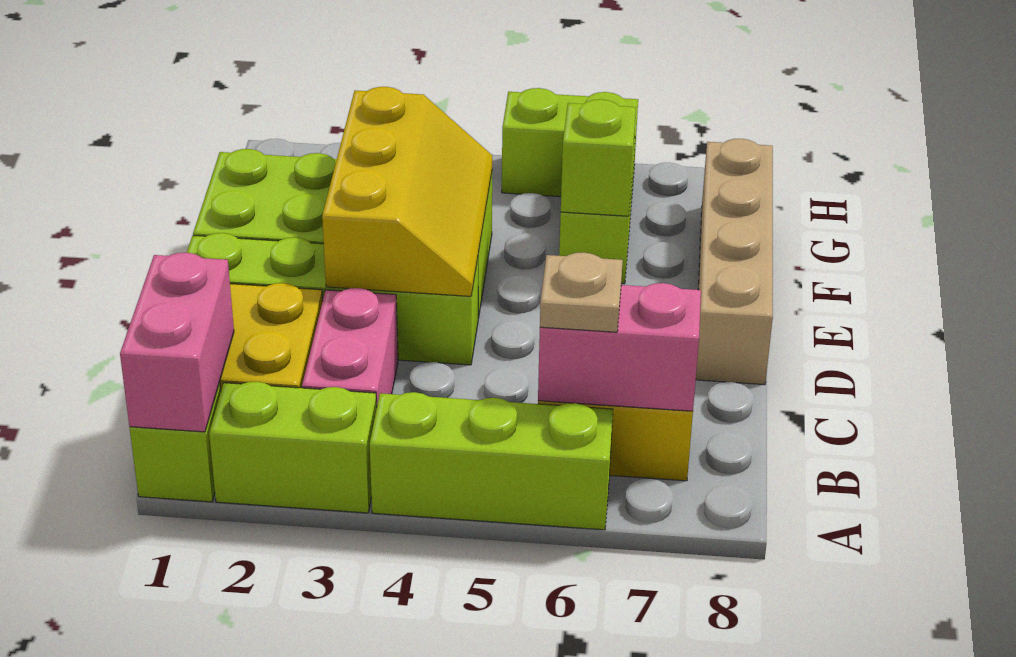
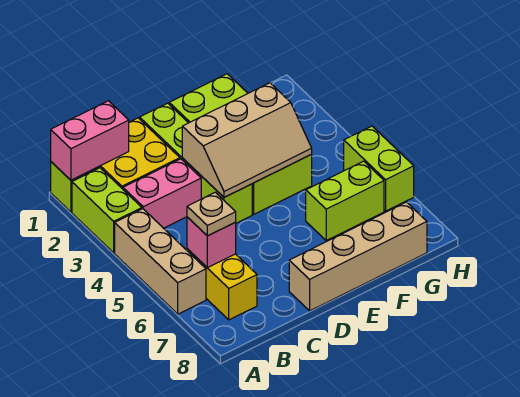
lime 1x3 brick [370,392,613,530] -> tan 1x3 brick [115,209,206,314]
pink 1x2 brick [538,283,701,411] -> pink 1x1 brick [187,217,236,268]
yellow 2x3 slope [322,87,492,296] -> tan 2x3 slope [182,83,312,197]
lime 1x1 brick [561,99,636,216] -> none

